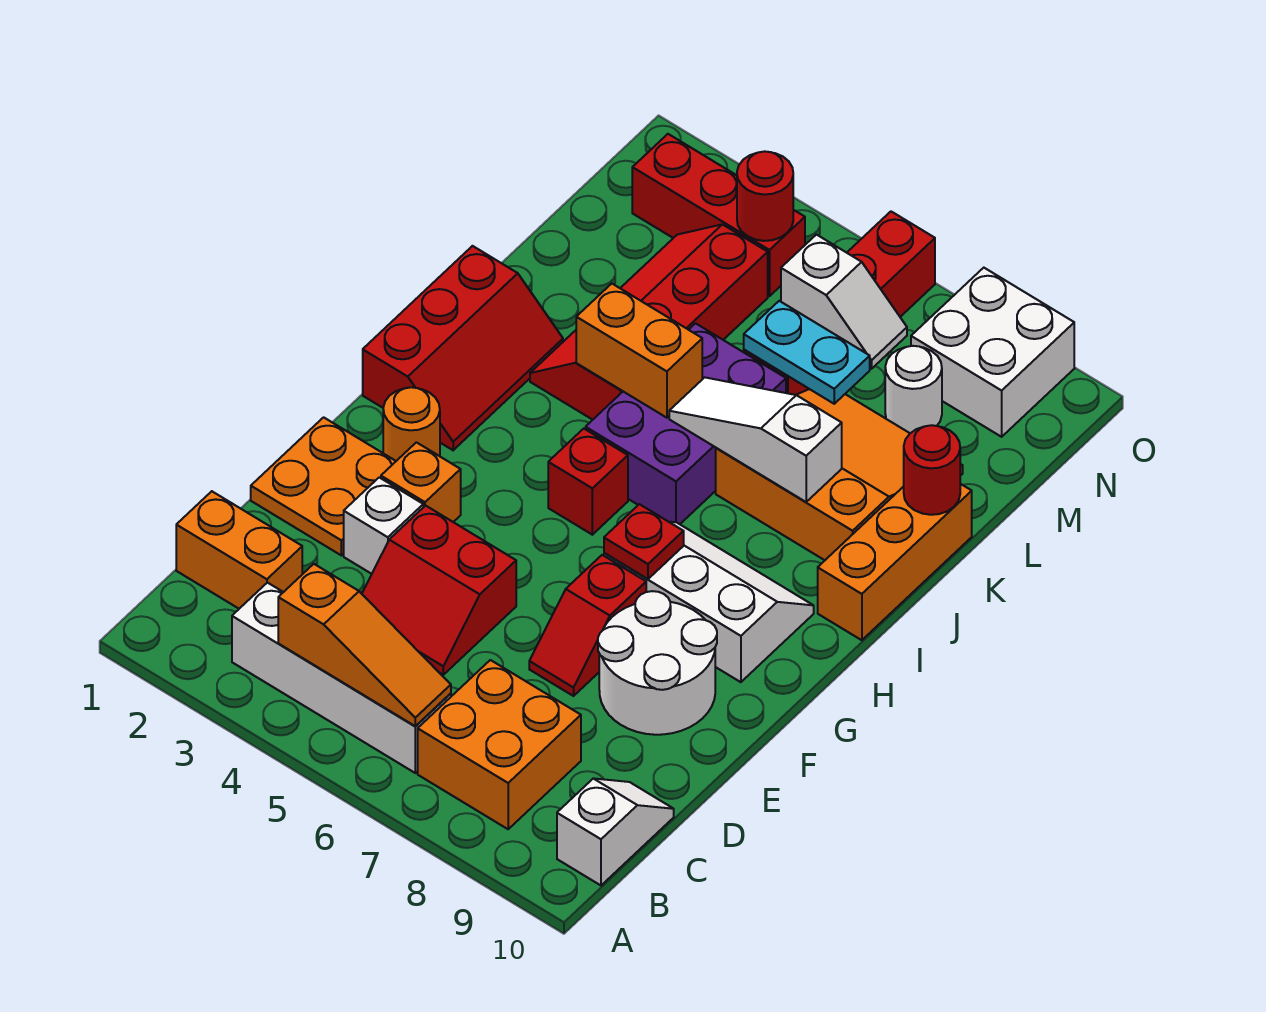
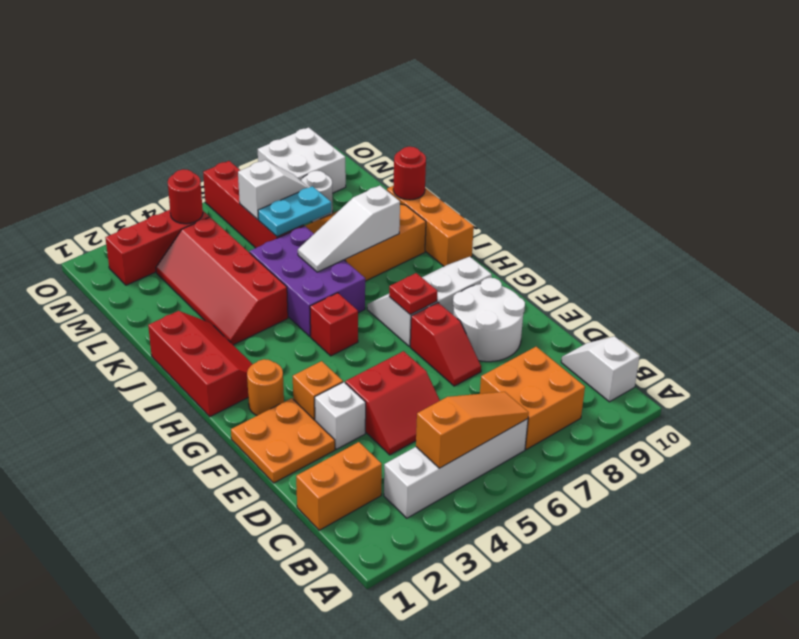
orange 1x2 brick [576,284,702,418] -> none

